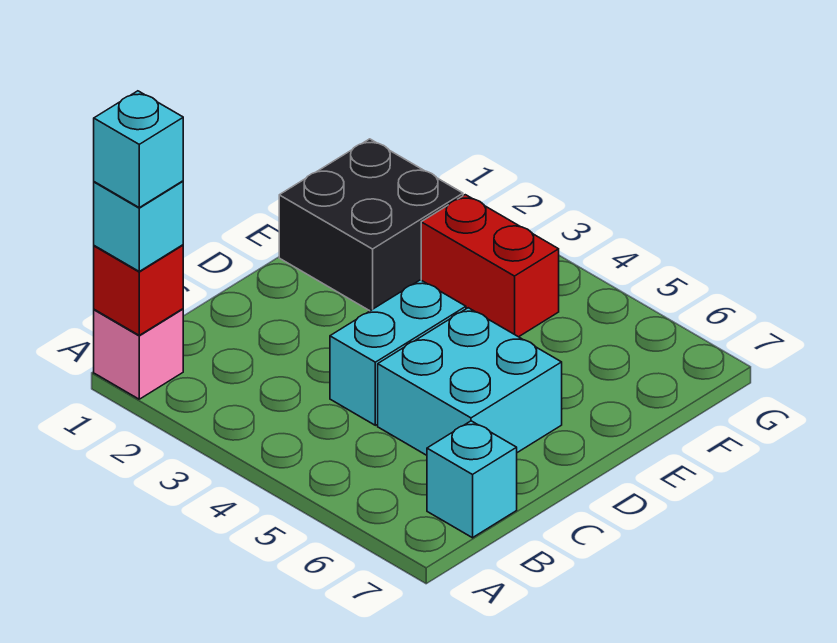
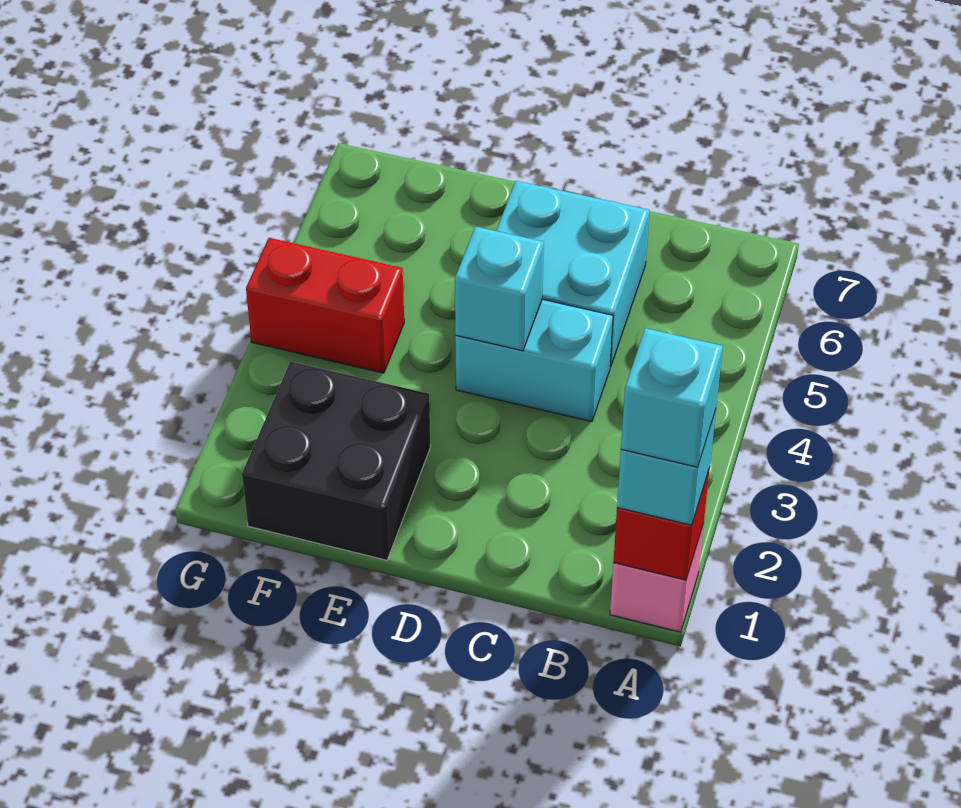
cyan 1x1 brick [427,421,517,538] -> cyan 1x1 brick moved to [455,226,544,351]
red 1x2 brick [421,195,559,337] -> red 1x2 brick turned to [246,238,404,373]

